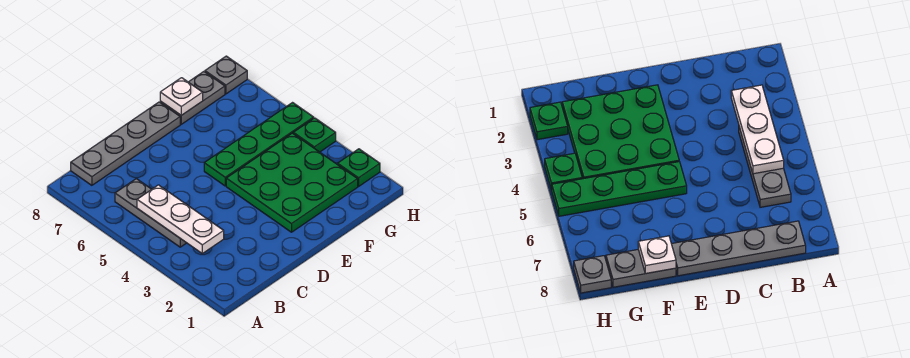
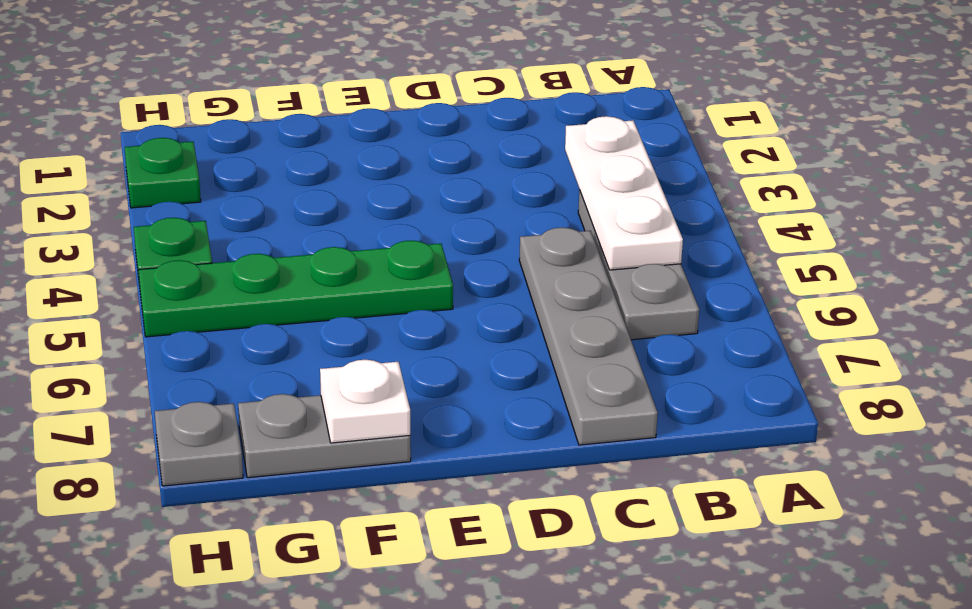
grey 1x4 plate [71,102,180,185] -> grey 1x4 plate turned to [519,227,658,445]
green 3x3 plate [226,133,358,232] -> none

